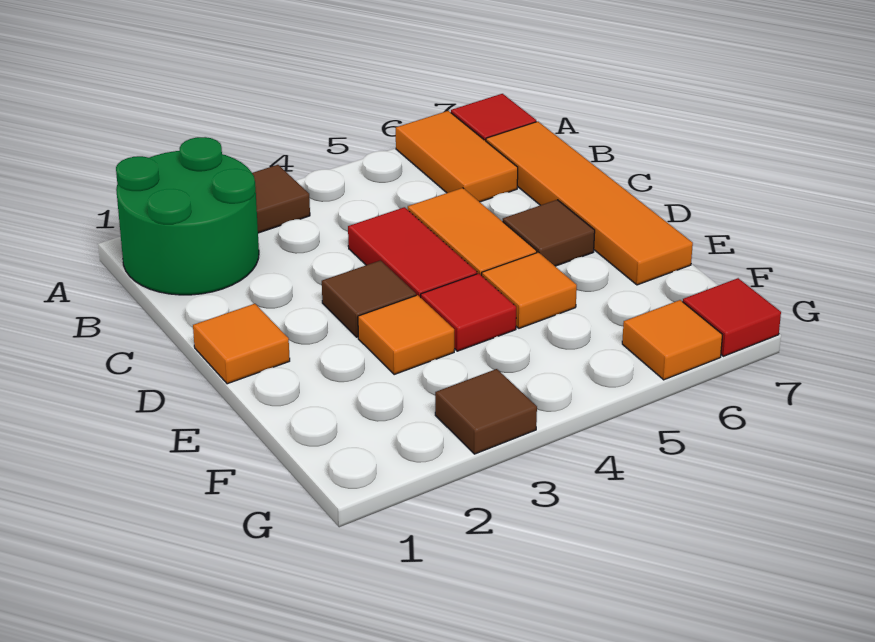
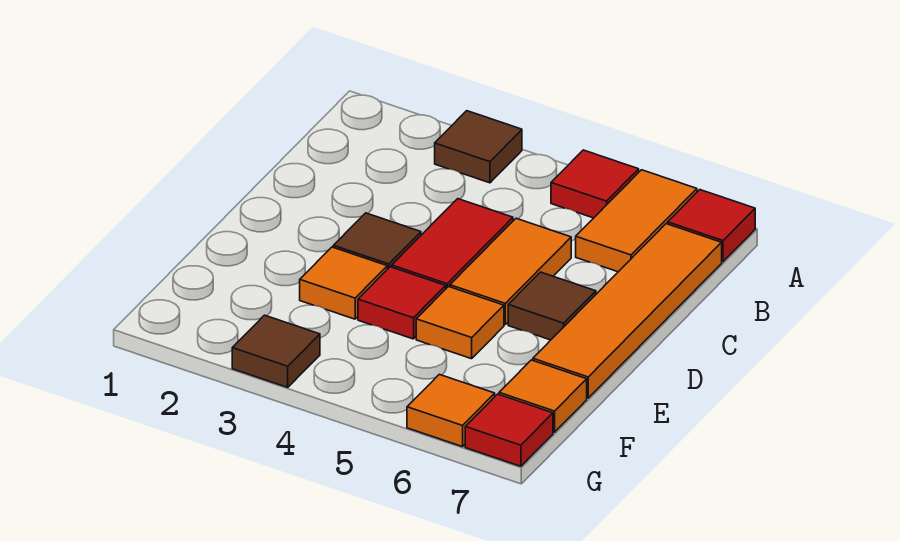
green 2x2 round brick [116,137,259,295] -> none
none -> red 1x1 tile [551,150,639,218]
orange 1x1 tile [193,304,290,384] -> orange 1x1 tile moved to [499,360,587,432]

